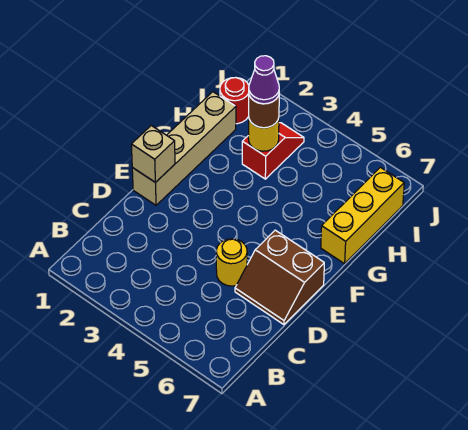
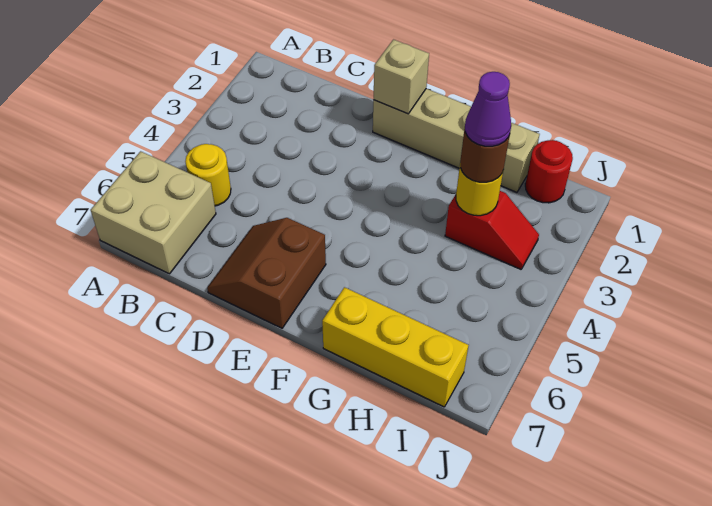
none -> tan 2x2 brick [91,151,216,274]
yellow 1x1 round brick [216,239,247,286] -> yellow 1x1 round brick moved to [185,144,231,206]

